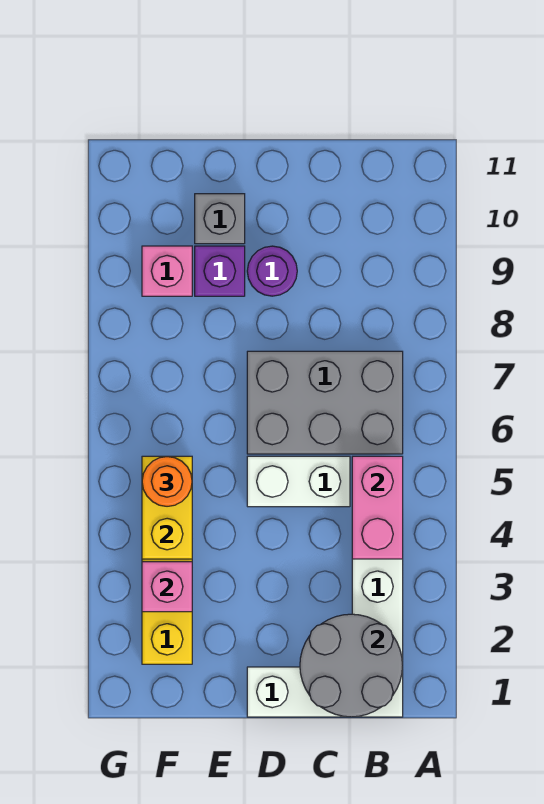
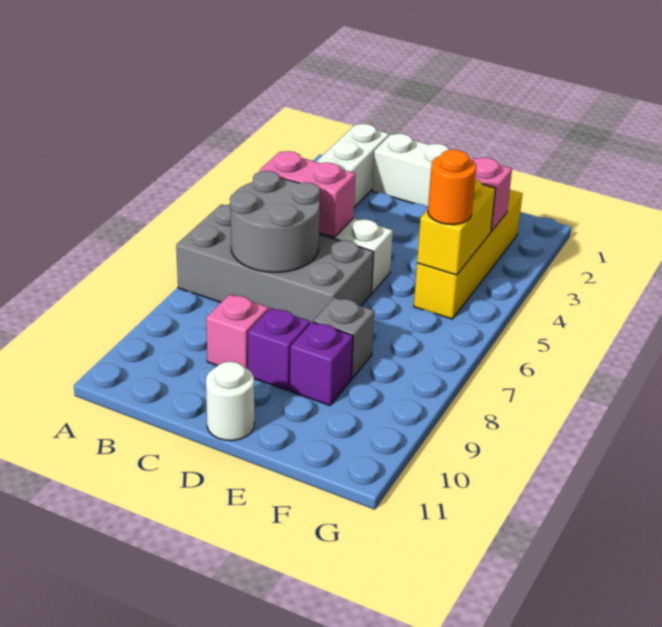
grey 2x2 round brick [300,614,403,717] -> grey 2x2 round brick moved to [230,171,320,272]
pink 1x2 brick [352,456,403,559] -> pink 1x2 brick turned to [260,151,356,237]
grey 2x3 brick [247,351,403,454] -> grey 2x4 brick [176,204,373,324]
purple 1x1 round brick [247,246,297,296] -> purple 1x1 brick [248,308,310,390]
none -> white 1x1 round brick [206,361,254,441]
grey 1x1 brick [195,194,245,244] -> grey 1x1 brick moved to [313,298,374,379]
pink 1x1 brick [142,246,192,296] -> pink 1x1 brick moved to [206,294,268,369]

